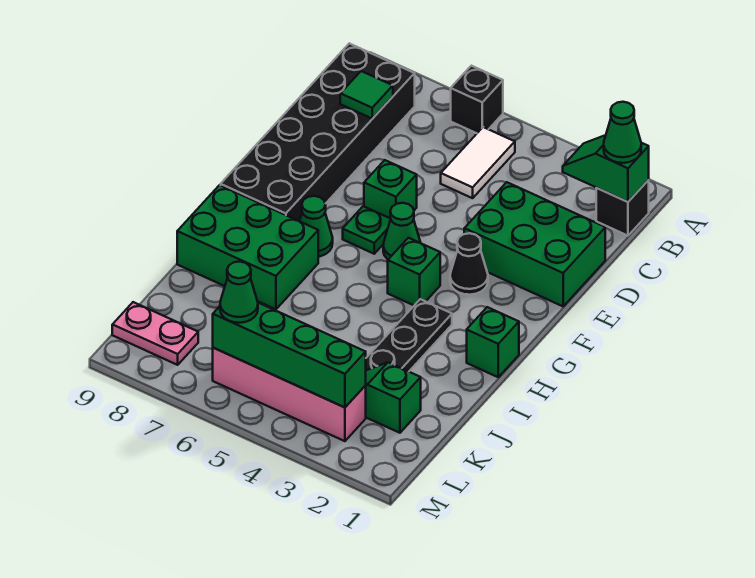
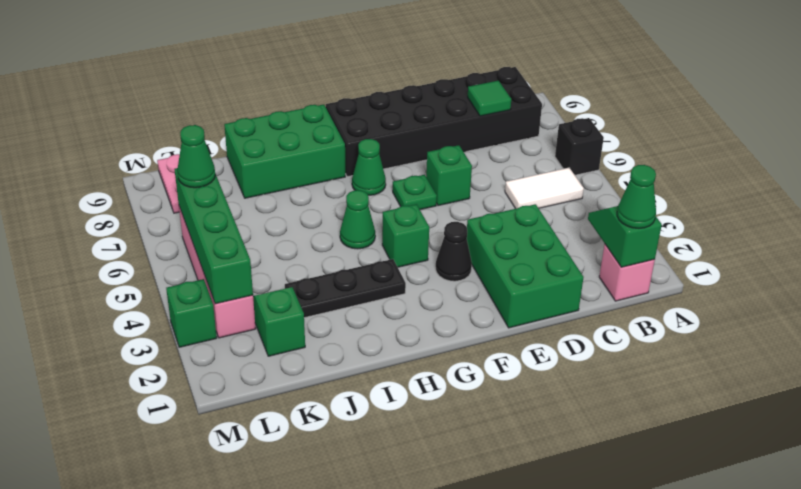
black 1x1 brick [596,180,649,236] -> pink 1x1 brick [599,244,655,301]
green 1x1 cone [383,203,421,259] -> green 1x1 cone moved to [340,190,375,249]
green 1x1 brick [467,307,519,377] -> green 1x1 brick moved to [166,279,217,347]
green 2x3 brick [177,185,318,309] -> green 2x3 brick turned to [224,104,345,198]

